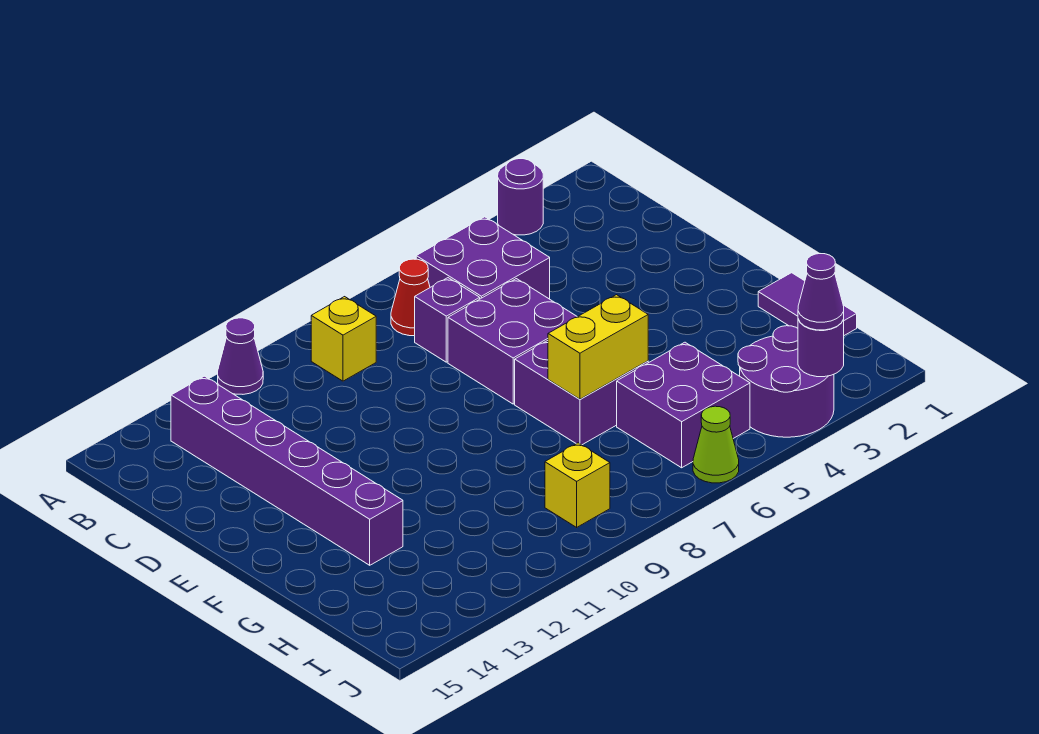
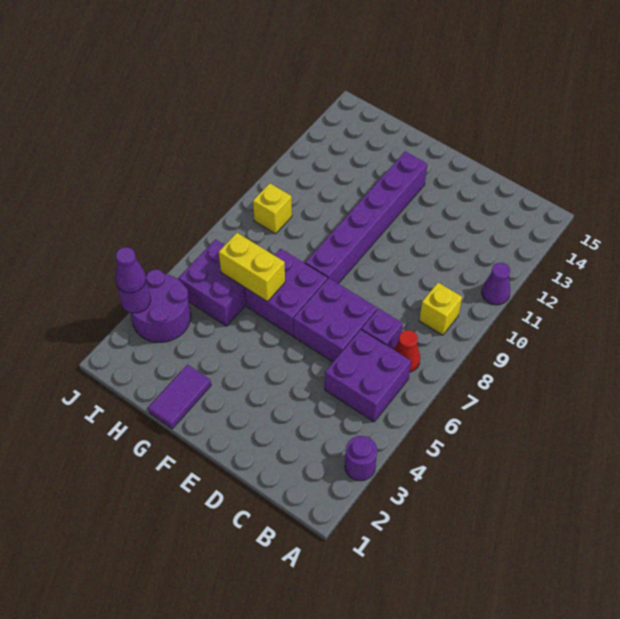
purple 1x6 brick [171,376,403,565] -> purple 1x6 brick turned to [305,152,427,284]
purple 1x2 tile [758,273,857,335] -> purple 1x2 tile turned to [148,365,211,429]
yellow 1x2 brick [548,295,648,399] -> yellow 1x2 brick turned to [219,233,285,301]
lime 1x1 cone [693,406,739,483] -> none

